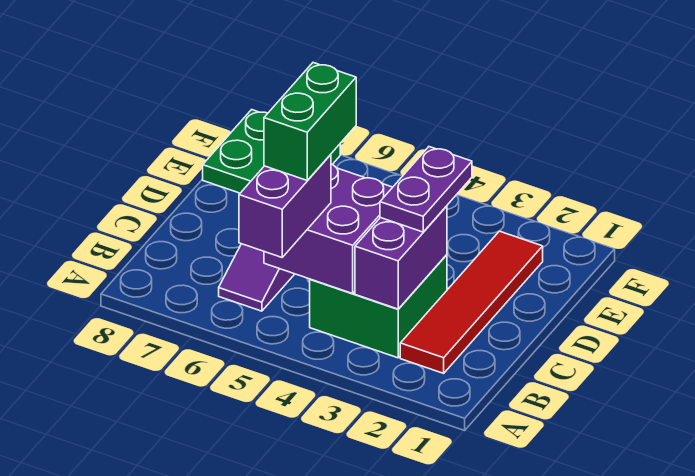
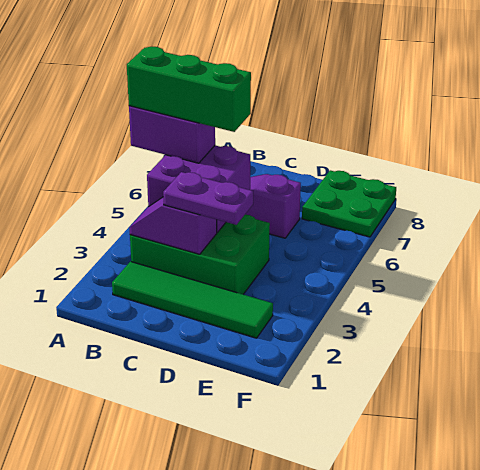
red 1x4 tile [400,231,543,373] -> green 1x4 tile [112,262,273,338]
green 2x2 brick [310,255,447,358] -> green 2x3 brick [130,215,270,294]
purple 1x2 brick [355,206,447,309] -> purple 1x2 slope [129,197,217,254]
green 1x2 brick [264,63,356,180] -> green 1x3 brick [127,47,251,132]

